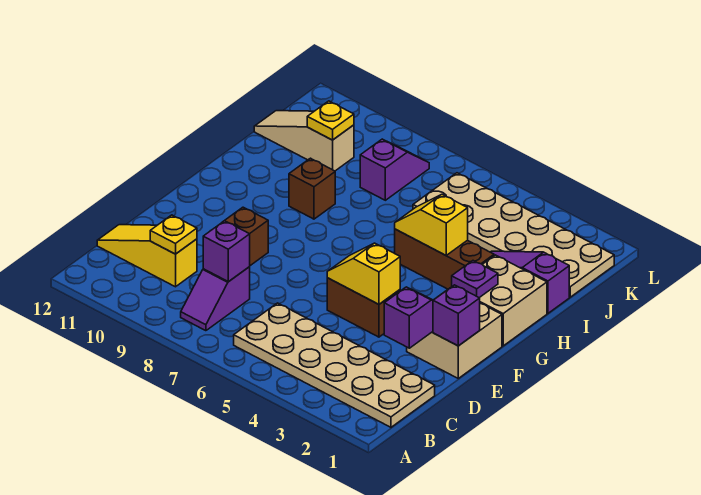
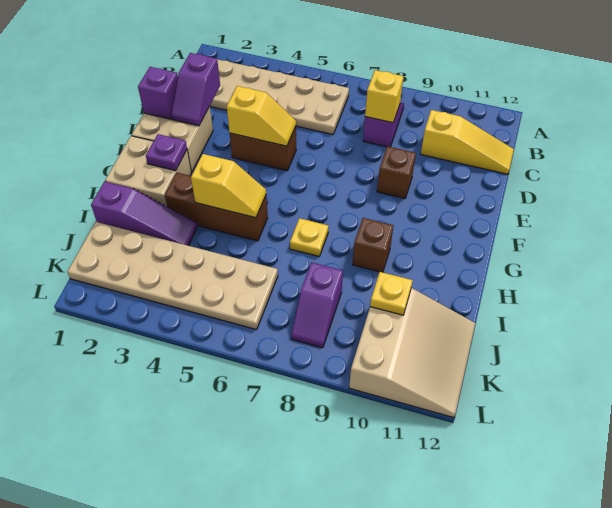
purple 1x1 brick [203,221,250,282] -> yellow 1x1 brick [365,70,403,123]
yellow 1x1 plate [150,215,197,254] -> yellow 1x1 plate moved to [290,218,328,256]
tan 1x3 slope [254,111,354,171] -> tan 3x3 slope [349,288,476,418]

